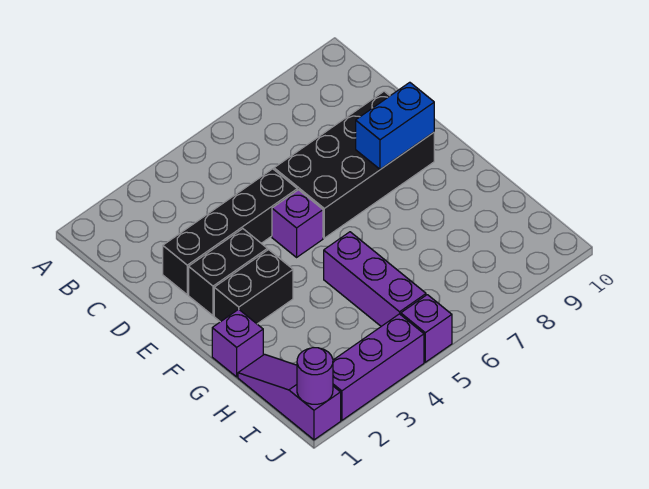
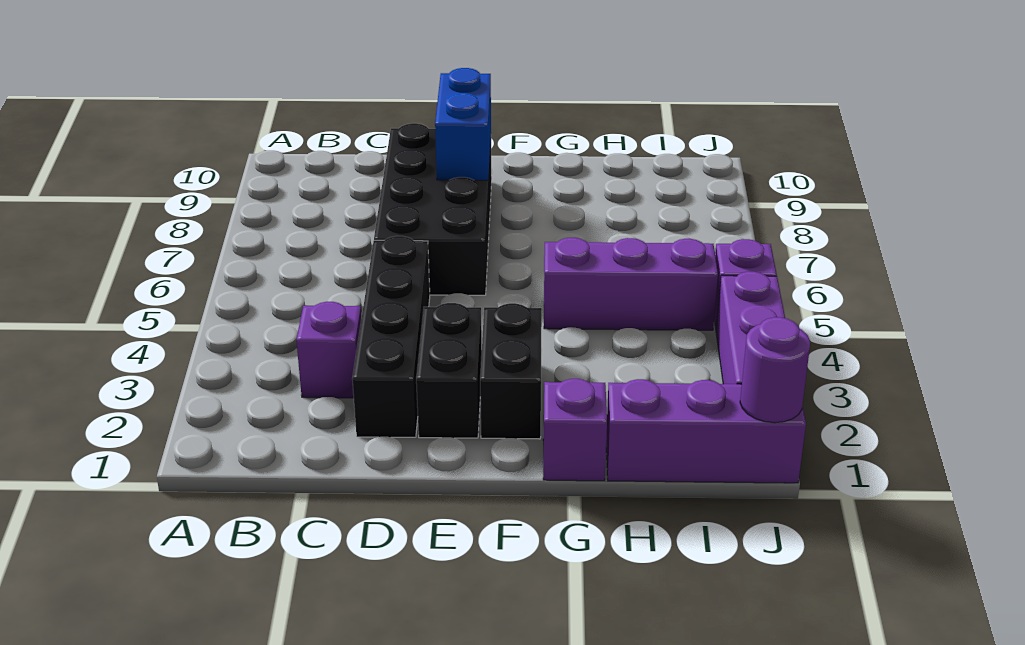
purple 1x1 brick [272,190,323,257] -> purple 1x1 brick moved to [296,302,361,398]
purple 1x3 slope [238,354,341,440] -> purple 1x3 brick [606,379,806,483]

